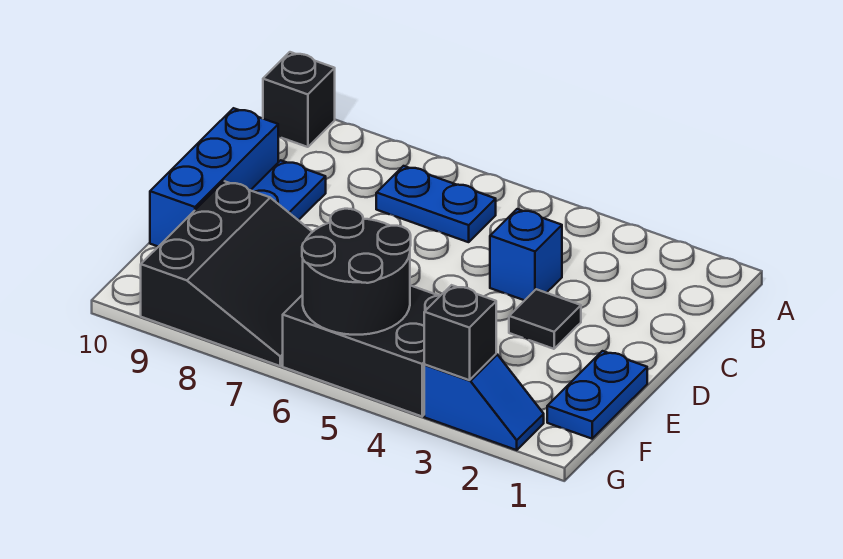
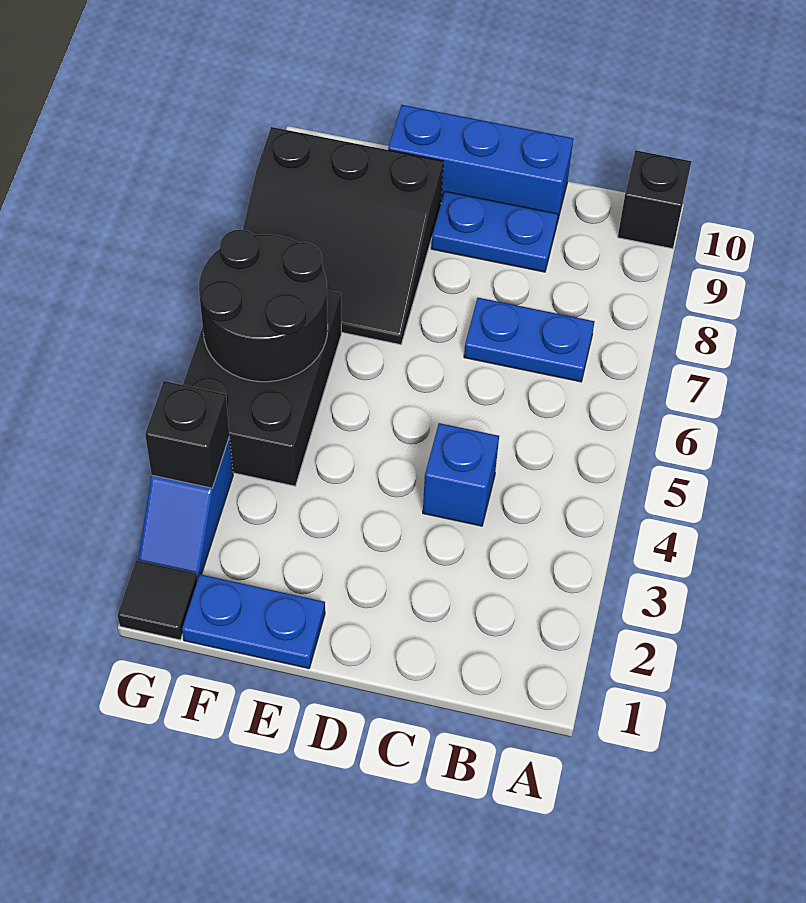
blue 1x2 plate [376,166,496,242] -> blue 1x2 plate turned to [464,298,594,382]
black 1x1 tile [509,289,581,349] -> black 1x1 tile moved to [118,560,197,640]

